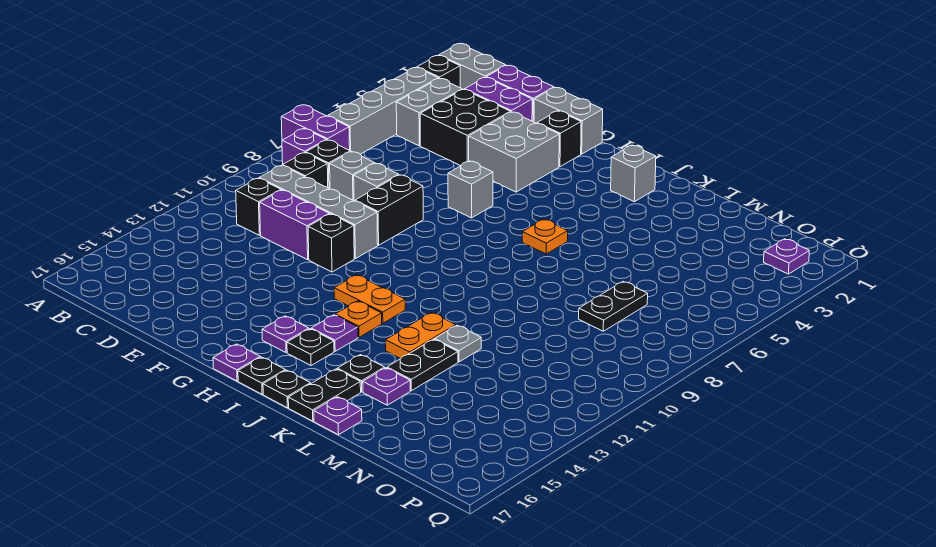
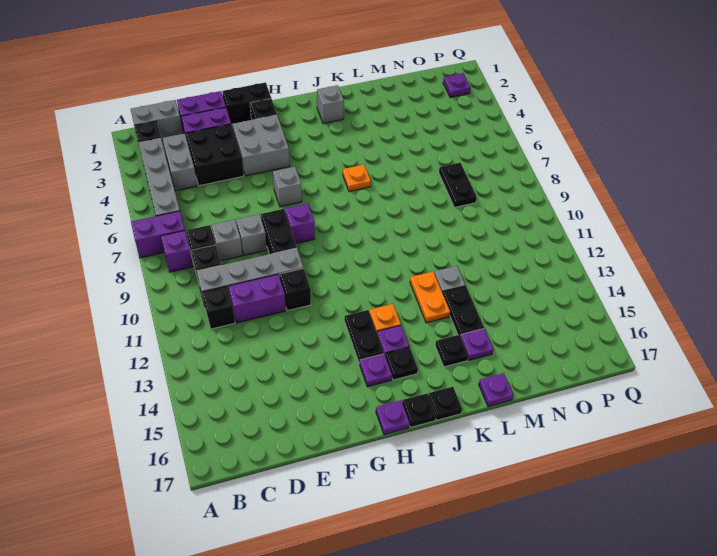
grey 1x2 brick [534,88,603,154] -> black 1x2 brick [222,82,271,125]
none -> purple 1x1 brick [285,204,315,243]
orange 1x2 plate [334,275,405,323] -> none
black 1x2 plate [288,369,361,421] -> black 1x2 plate moved to [344,310,384,363]

